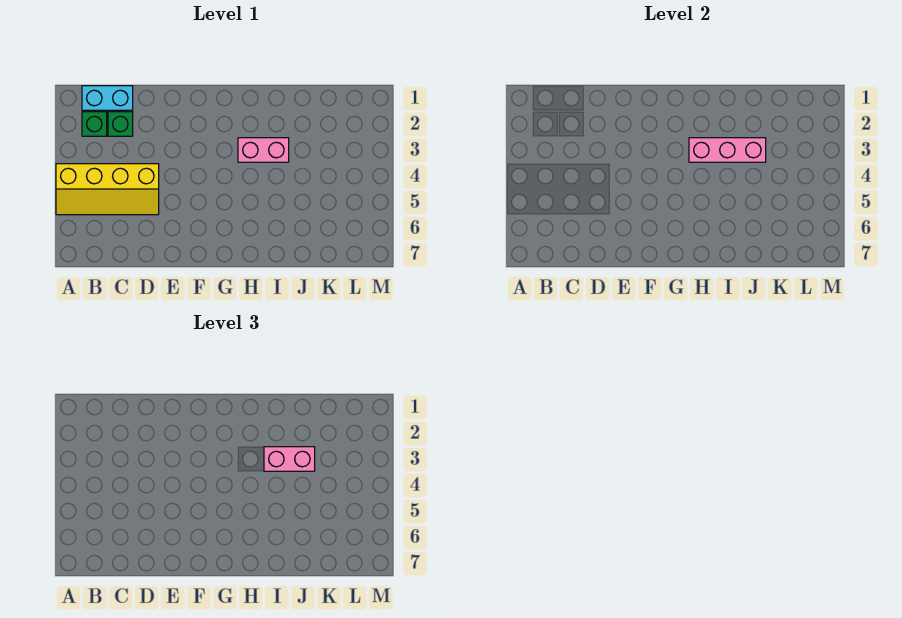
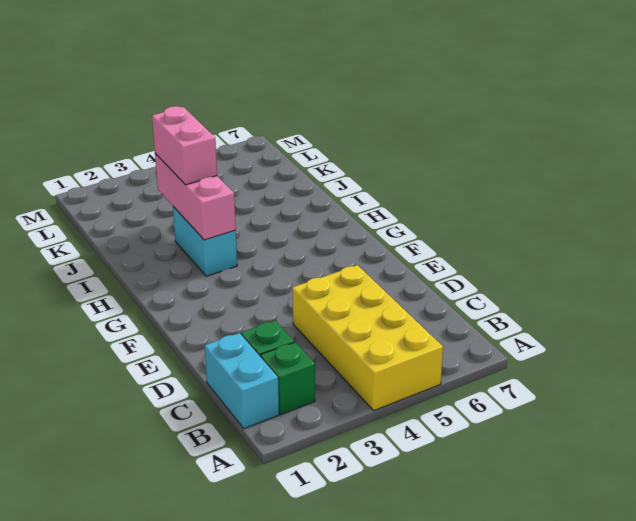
yellow 2x4 slope [56,164,159,215] -> yellow 2x4 brick [292,265,443,410]
pink 1x2 brick [238,138,289,162] -> cyan 1x2 brick [173,207,237,276]

